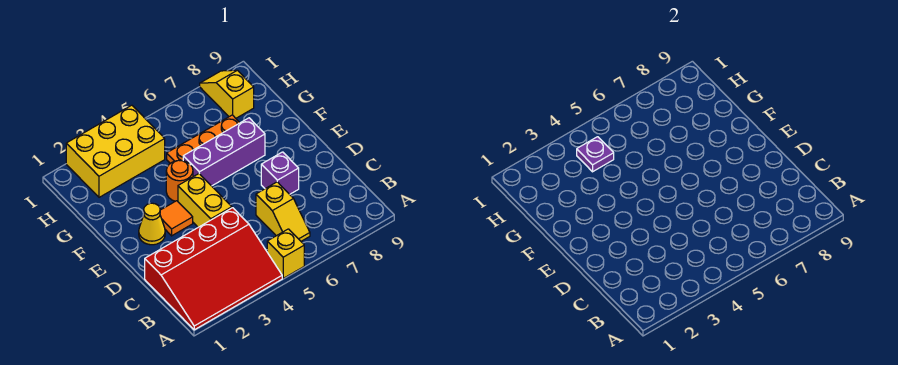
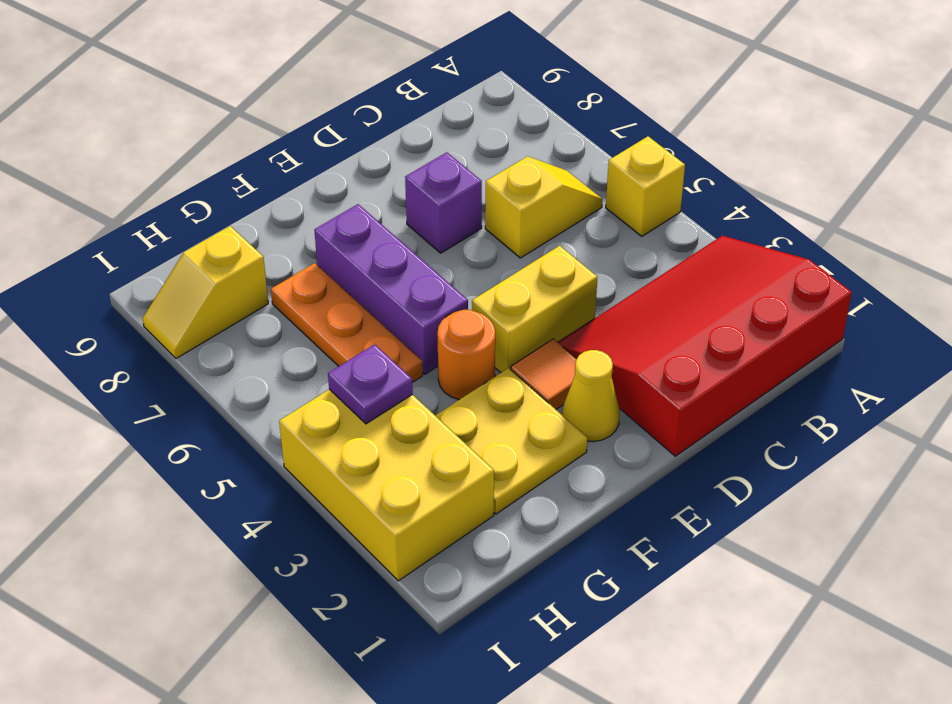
red 3x4 slope [145,208,282,330] -> red 3x4 slope turned to [558,236,852,456]
none -> yellow 2x2 plate [435,368,587,514]

